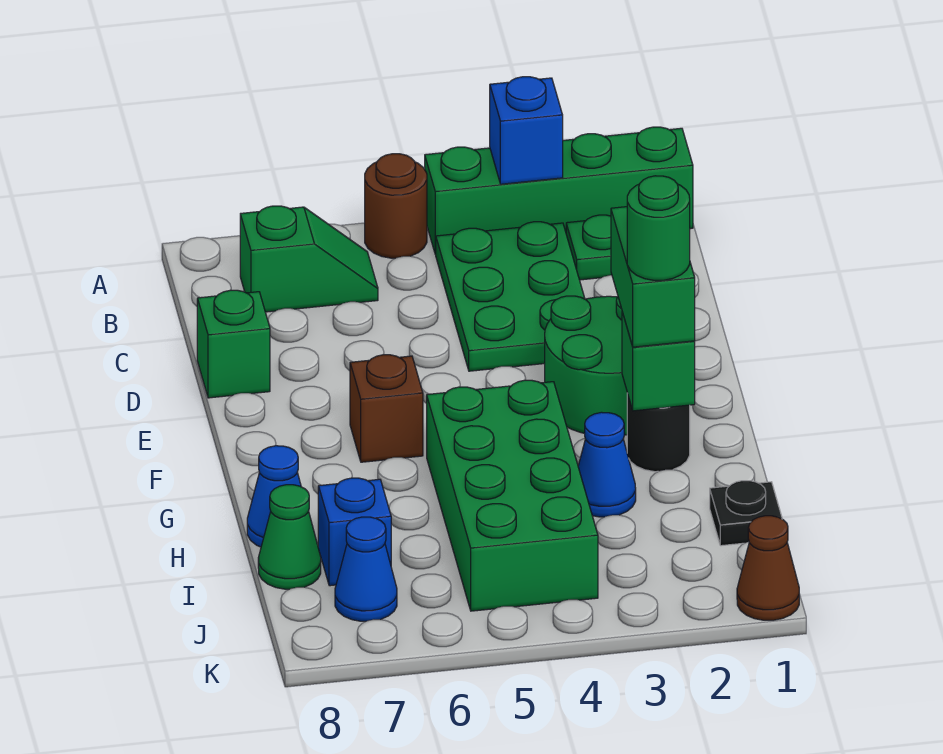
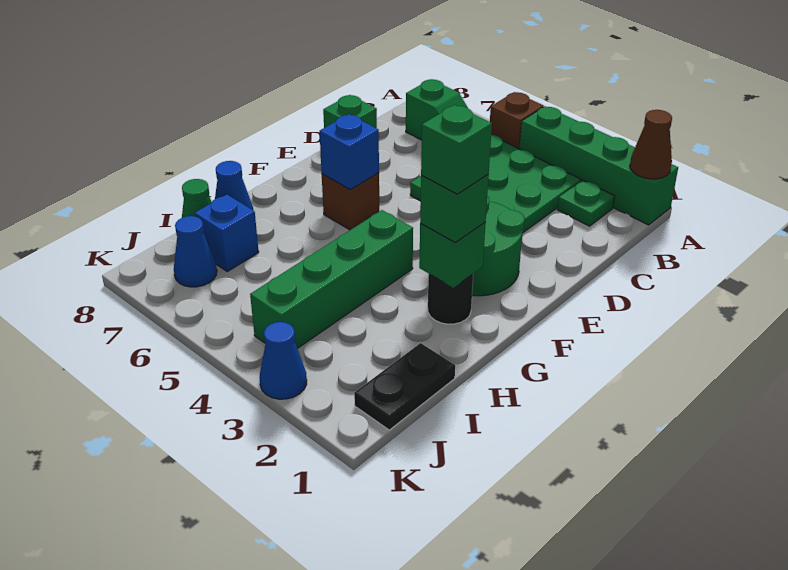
blue 1x1 brick [490,77,563,184] -> blue 1x1 brick moved to [320,114,379,190]
brown 1x1 round brick [365,154,427,258] -> brown 1x1 brick [490,92,544,149]
green 2x3 plate [435,222,585,371] -> green 3x3 plate [410,135,581,233]
green 1x2 brick [611,207,695,347] -> green 1x1 brick [420,175,489,242]
green 1x1 round brick [627,176,690,280] -> green 1x1 brick [421,105,492,194]
green 2x4 brick [427,380,598,611] -> green 1x4 brick [250,210,413,349]
blue 1x1 cone [578,412,636,517] -> blue 1x1 cone moved to [260,322,307,399]
black 1x1 plate [710,481,782,546] -> black 1x2 plate [354,343,455,430]
brown 1x1 cone [737,516,799,620] -> brown 1x1 cone moved to [630,110,672,179]

